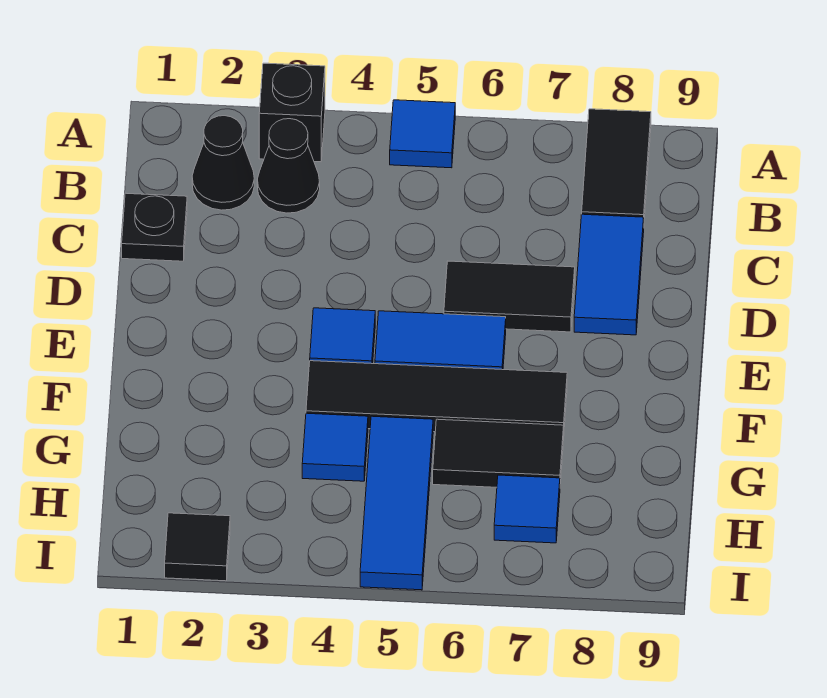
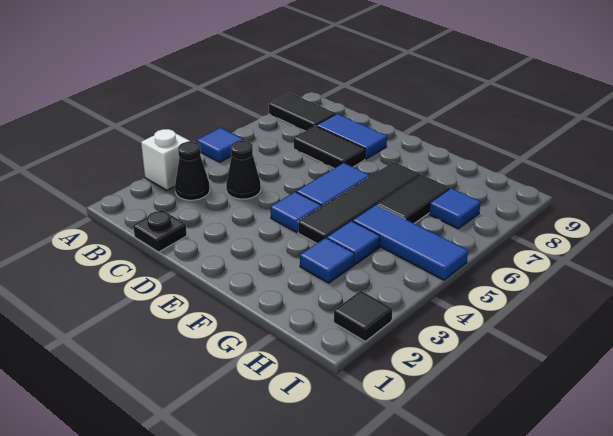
black 1x1 brick [259,63,325,162] -> white 1x1 brick [141,129,190,190]
black 1x1 cone [192,116,254,210] -> black 1x1 cone moved to [226,141,261,199]
black 1x2 tile [444,261,575,332] -> black 1x2 tile turned to [293,126,365,168]
none -> blue 1x1 tile [300,238,354,283]

